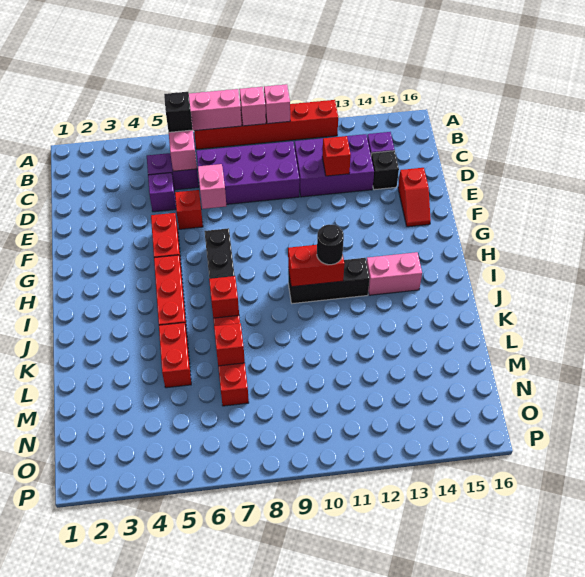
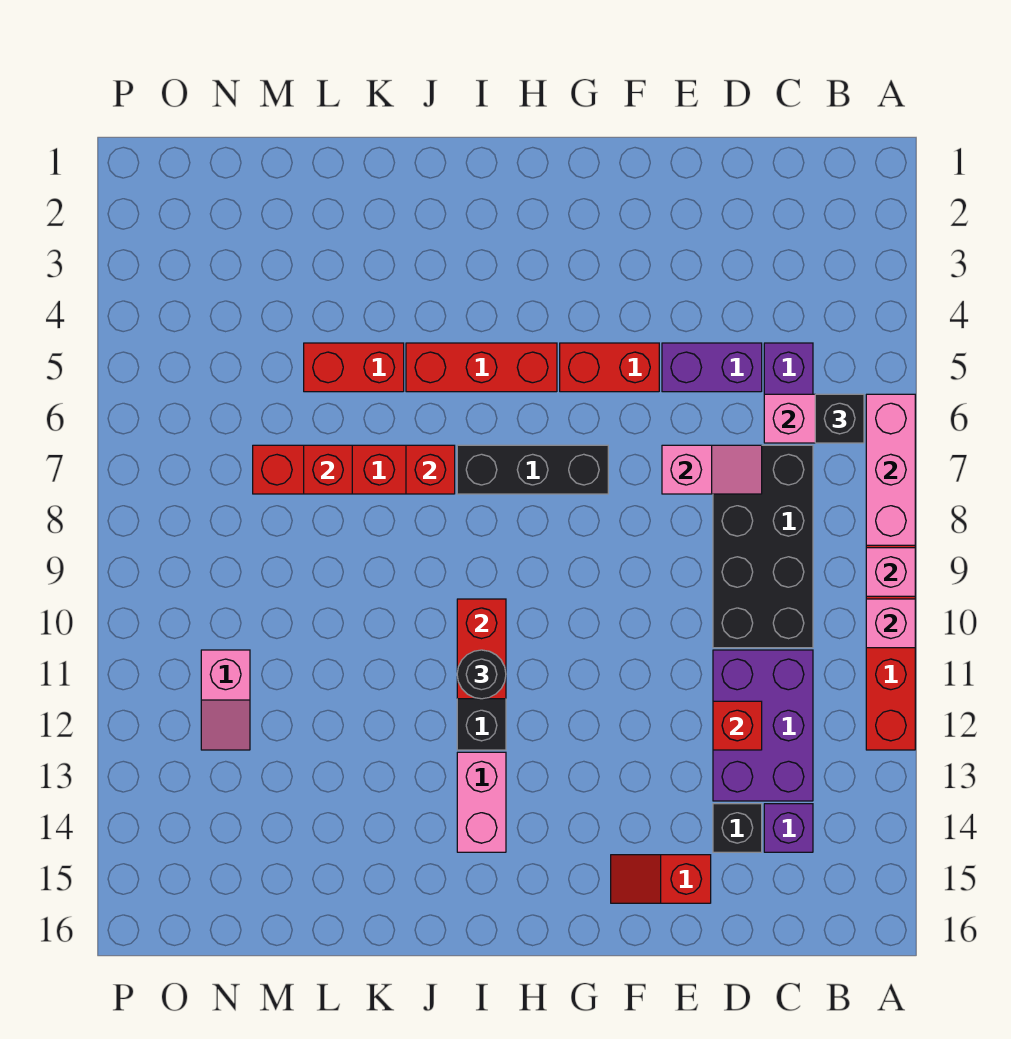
purple 2x4 brick [196,141,300,204] -> black 2x4 brick [713,445,813,648]
purple 1x1 brick [148,173,176,212] -> purple 1x2 brick [662,343,762,392]
red 1x1 brick [175,190,203,229] -> none
none -> pink 1x2 slope [201,650,250,750]

